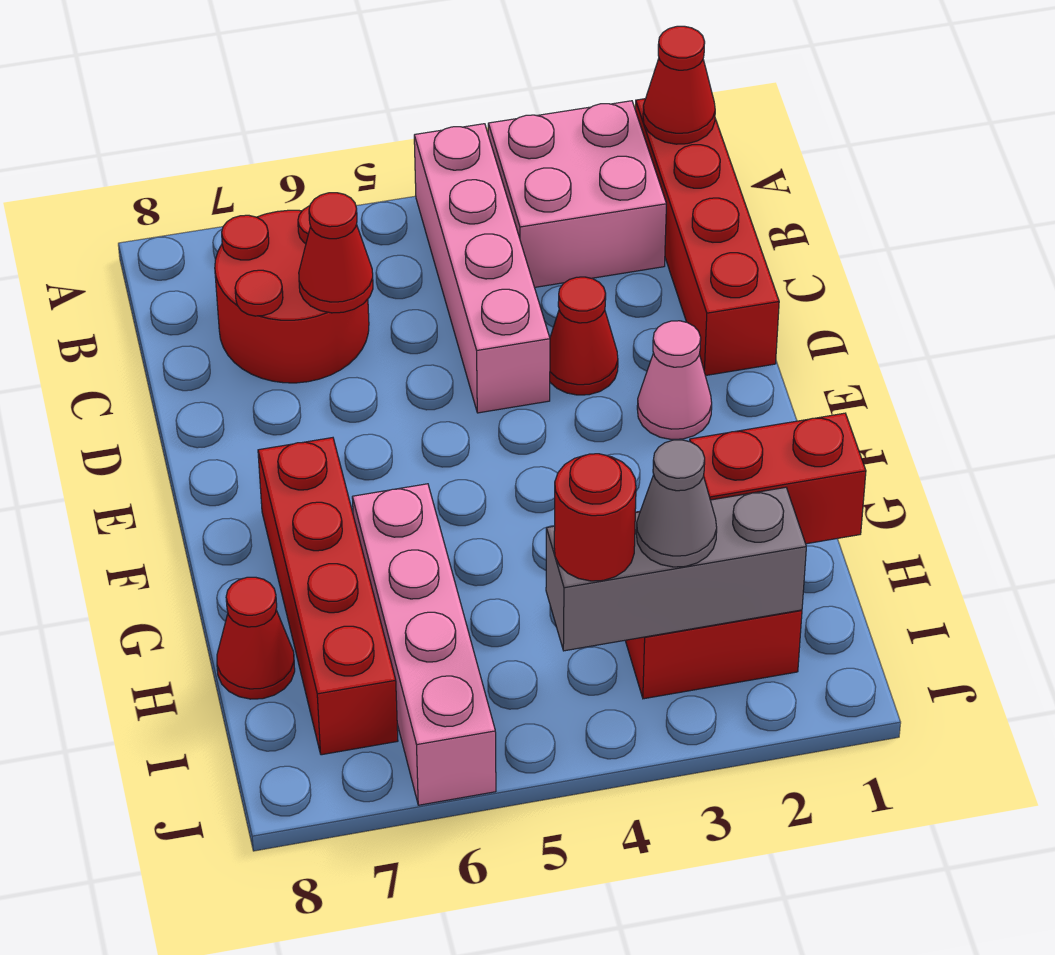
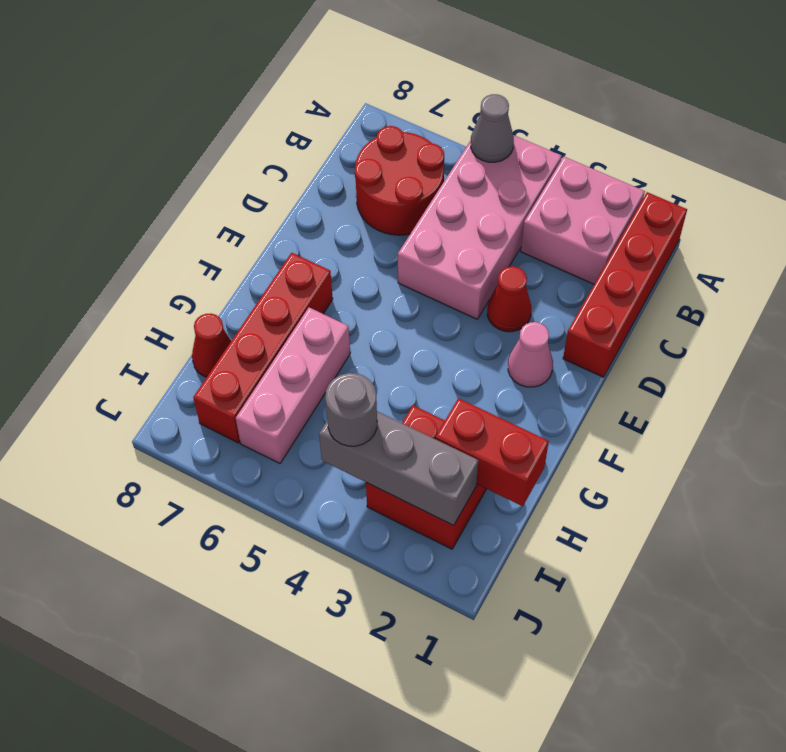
red 1x1 cone [643,26,715,144] -> none
pink 1x4 brick [414,124,550,413] -> pink 2x4 brick [398,135,562,319]
red 1x1 cone [299,193,373,313] -> none
pink 1x4 brick [352,484,496,805] -> pink 1x3 brick [236,308,350,463]
grey 1x1 cone [636,440,717,567] -> grey 1x1 cone moved to [471,94,514,162]
red 1x1 round brick [554,454,636,581] -> grey 1x1 round brick [325,373,377,446]

